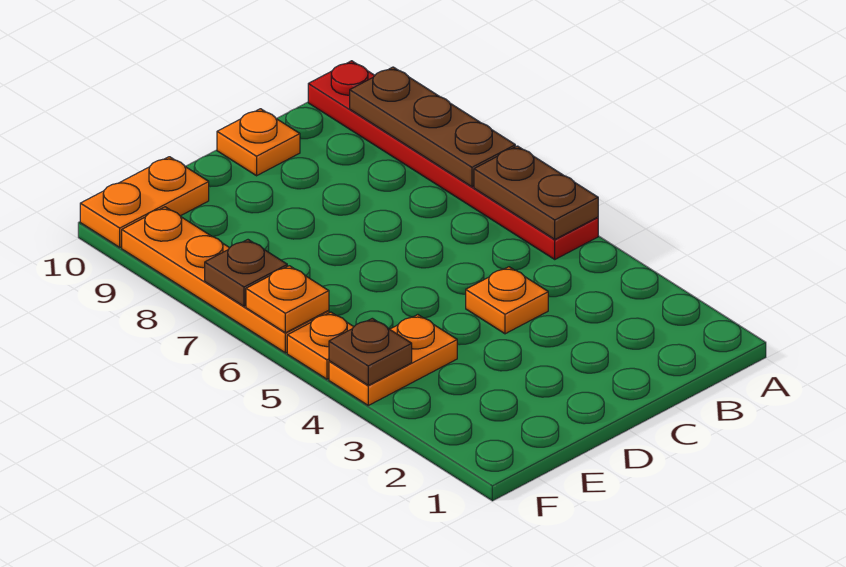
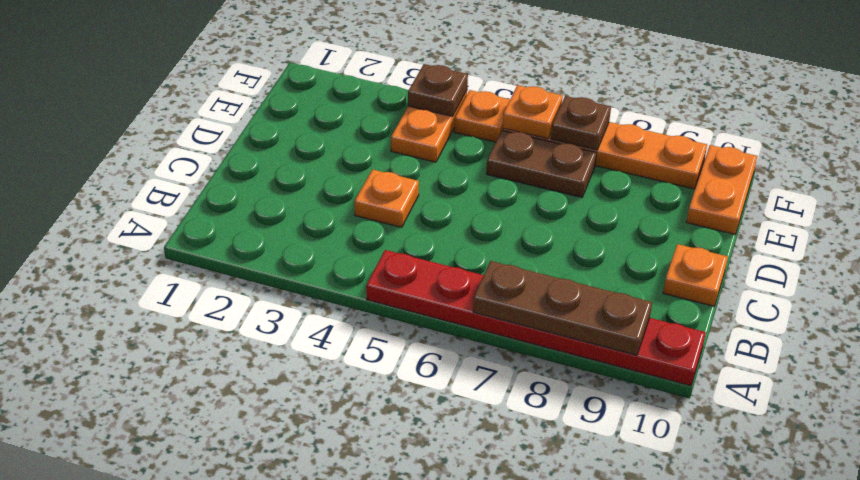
brown 1x2 plate [474,146,598,239] -> brown 1x2 plate moved to [487,130,597,197]

